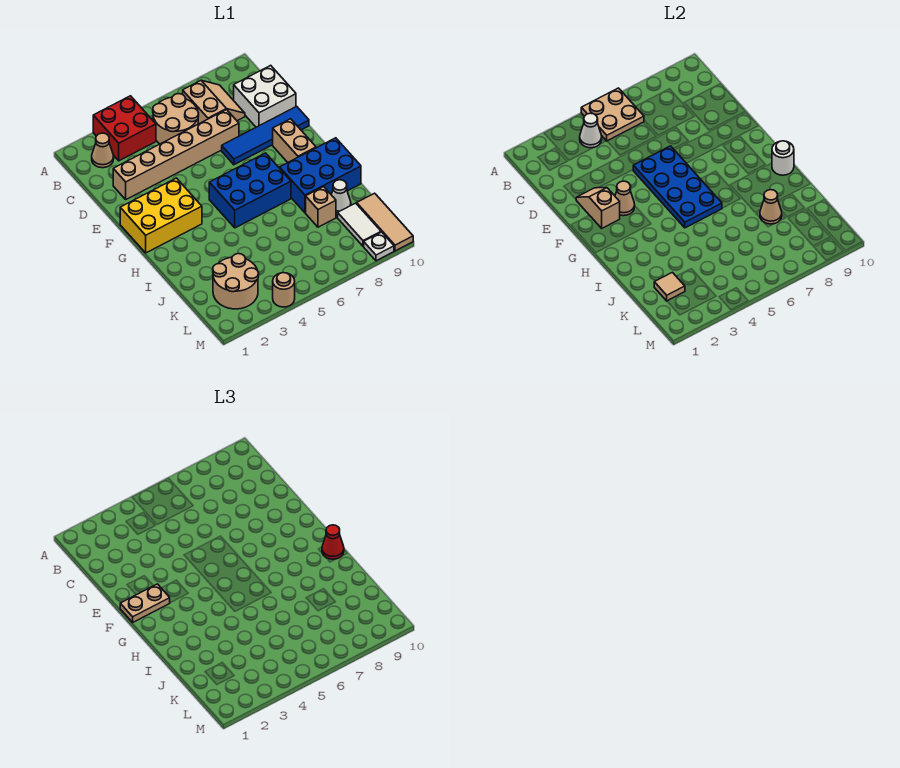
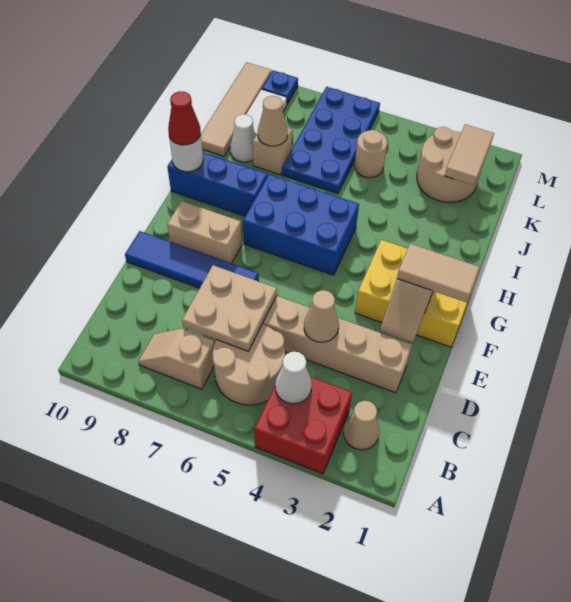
tan 2x2 plate [581,88,644,141] -> tan 2x2 plate moved to [182,265,277,351]
tan 2x2 slope [183,80,245,124] -> tan 1x2 slope [138,329,214,389]
white 2x2 brick [234,65,296,127] -> none
blue 2x4 plate [633,146,722,228] -> blue 2x4 plate moved to [282,87,380,194]
tan 1x2 plate [120,584,170,622] -> tan 1x2 tile [397,244,480,302]
tan 1x1 cone [615,181,635,216] -> tan 1x1 cone moved to [304,290,339,342]
tan 1x2 brick [273,119,316,162] -> tan 1x2 brick turned to [167,201,242,263]
blue 2x3 brick [280,138,361,213] -> blue 1x3 brick [167,152,267,216]
tan 1x1 tile [654,272,685,301] -> tan 1x2 tile [445,124,494,185]
tan 1x3 tile [357,193,413,251] -> tan 1x4 tile [201,62,271,156]
tan 1x1 round brick [273,273,295,307] -> tan 1x1 round brick moved to [354,130,387,178]
white 1x1 plate [364,232,394,261] -> blue 1x1 plate [262,70,298,104]

